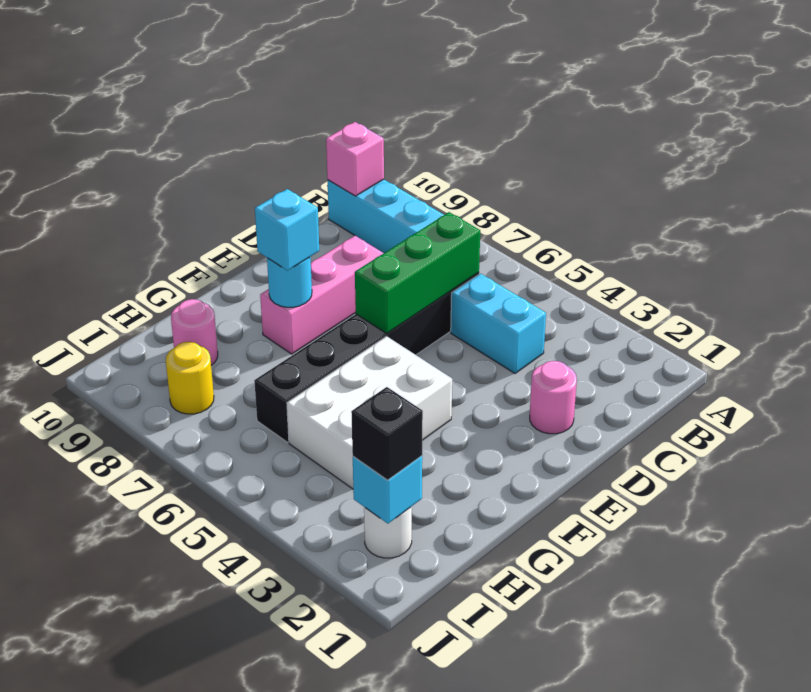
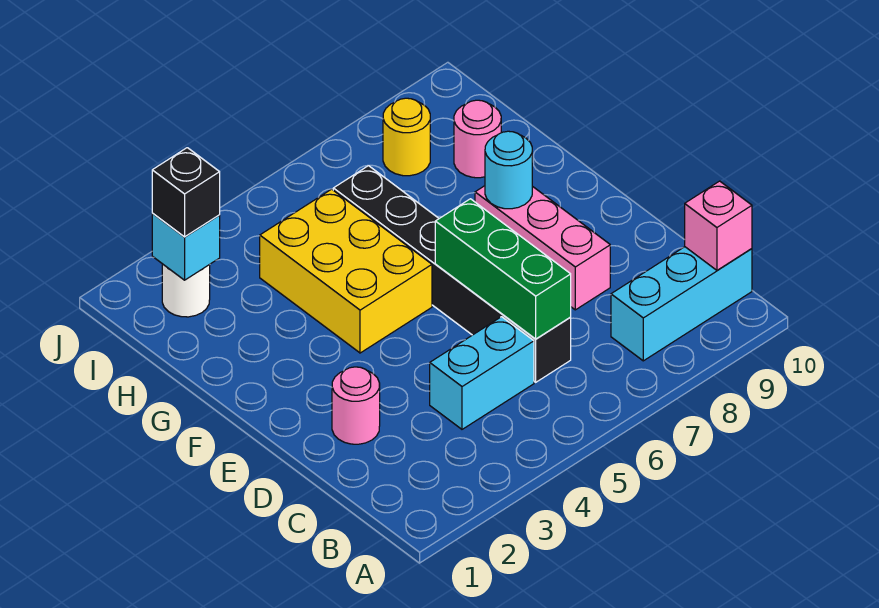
white 2x3 brick [287,336,452,489] -> yellow 2x3 brick [260,189,432,353]
cyan 1x1 brick [255,189,319,271] -> none

